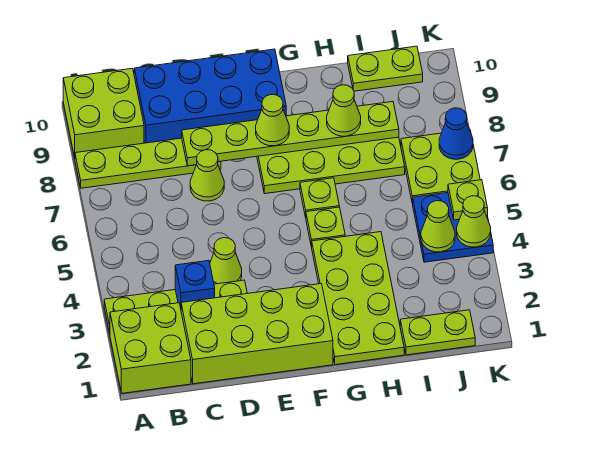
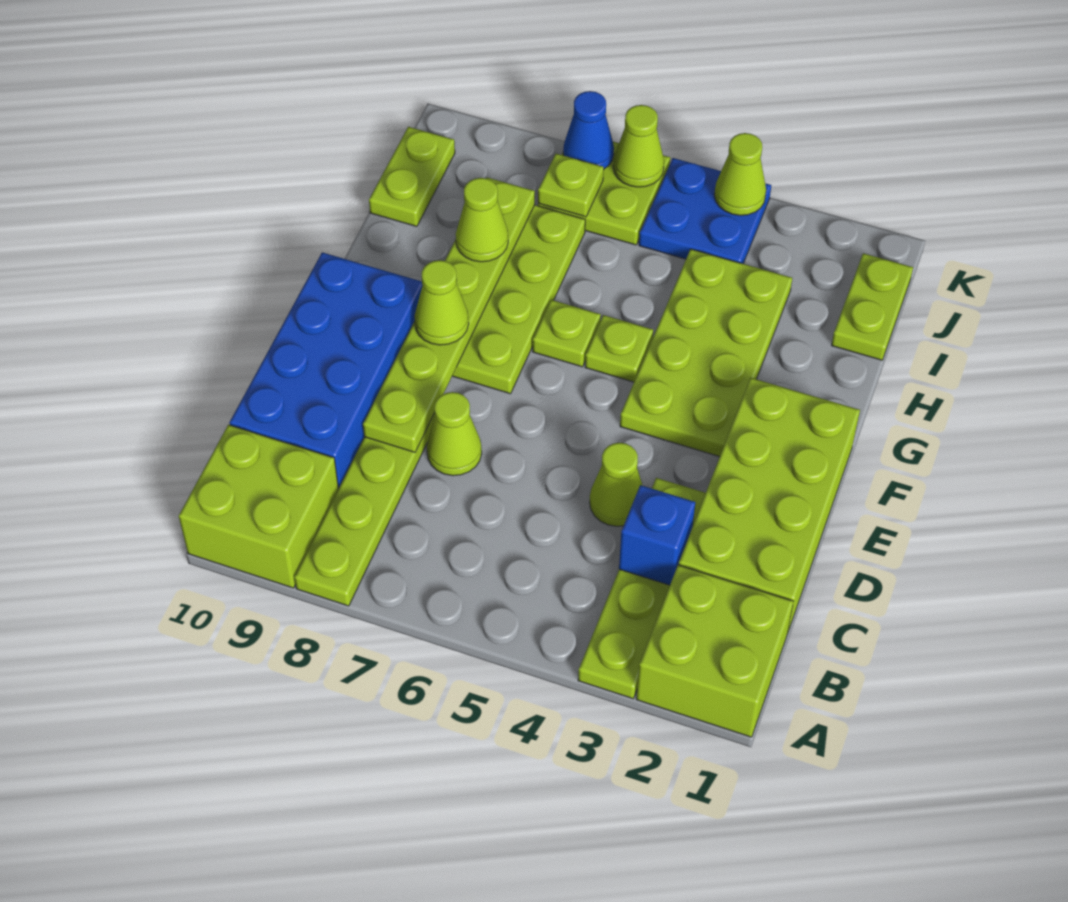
lime 2x4 plate [312,232,404,365] -> lime 2x4 plate turned to [620,249,792,457]
lime 1x1 cone [421,201,455,252] -> lime 1x1 cone moved to [613,105,664,187]
lime 1x1 plate [448,180,488,220] -> lime 1x1 plate moved to [538,154,604,217]

